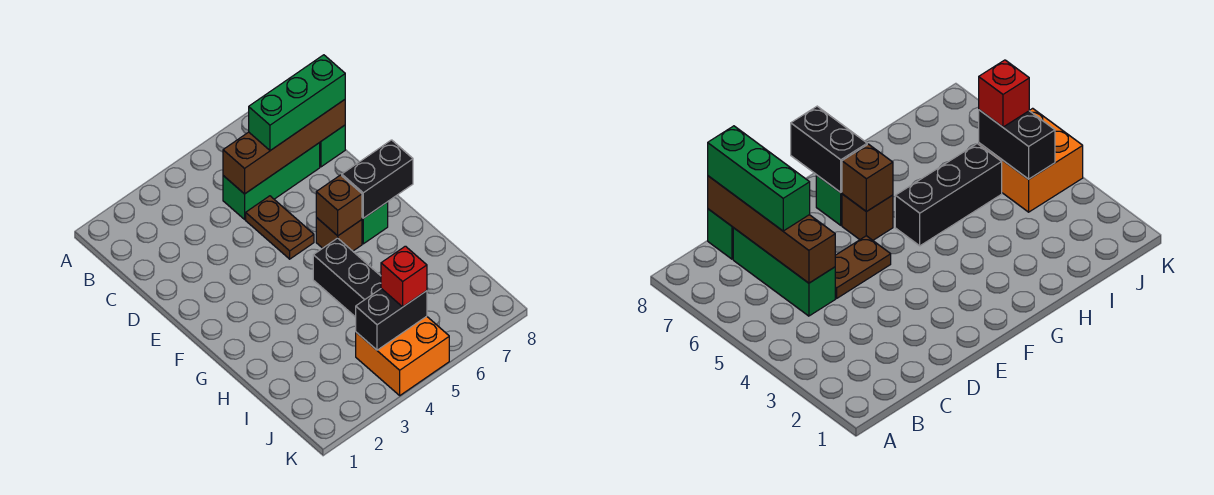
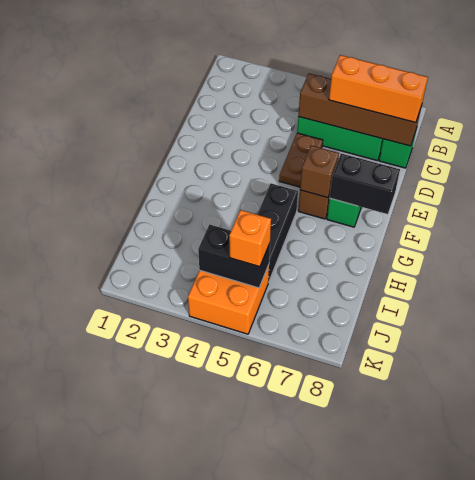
green 1x3 brick [249,55,345,151] -> orange 1x3 brick [329,55,428,122]
red 1x1 brick [381,246,427,307] -> orange 1x1 brick [229,210,271,267]

